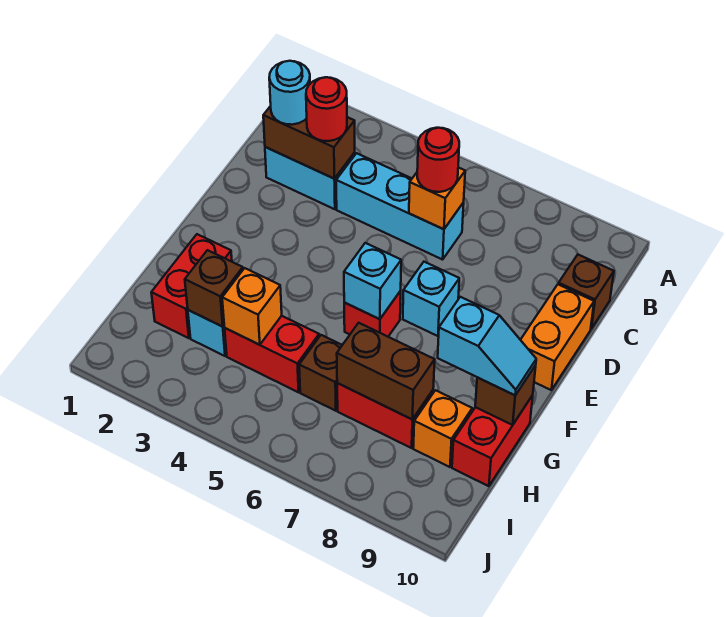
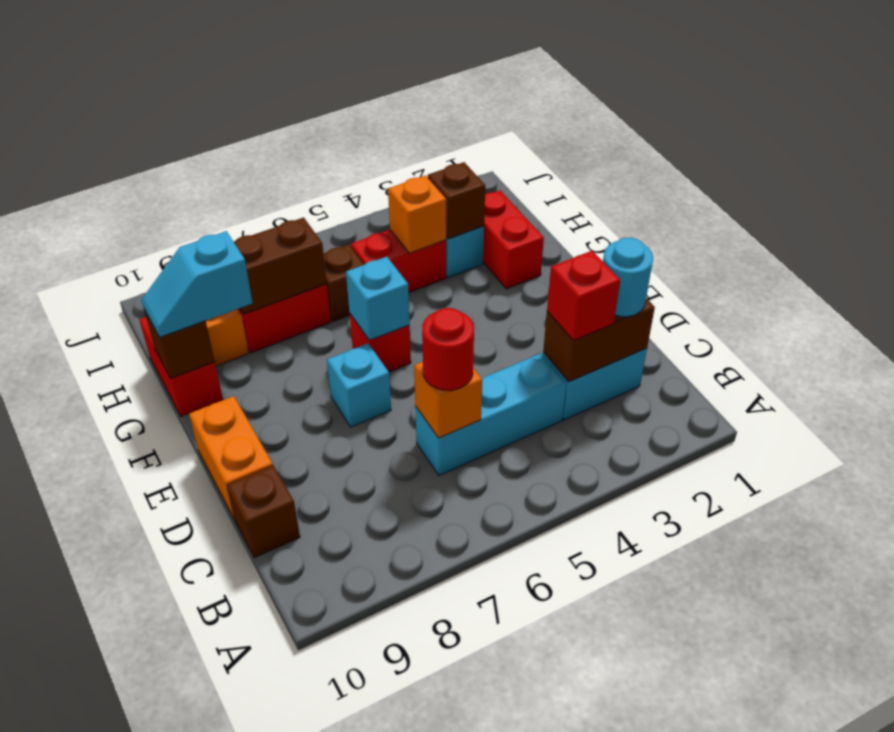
red 1x1 round brick [306,77,347,141] -> red 1x1 brick [547,251,620,341]

